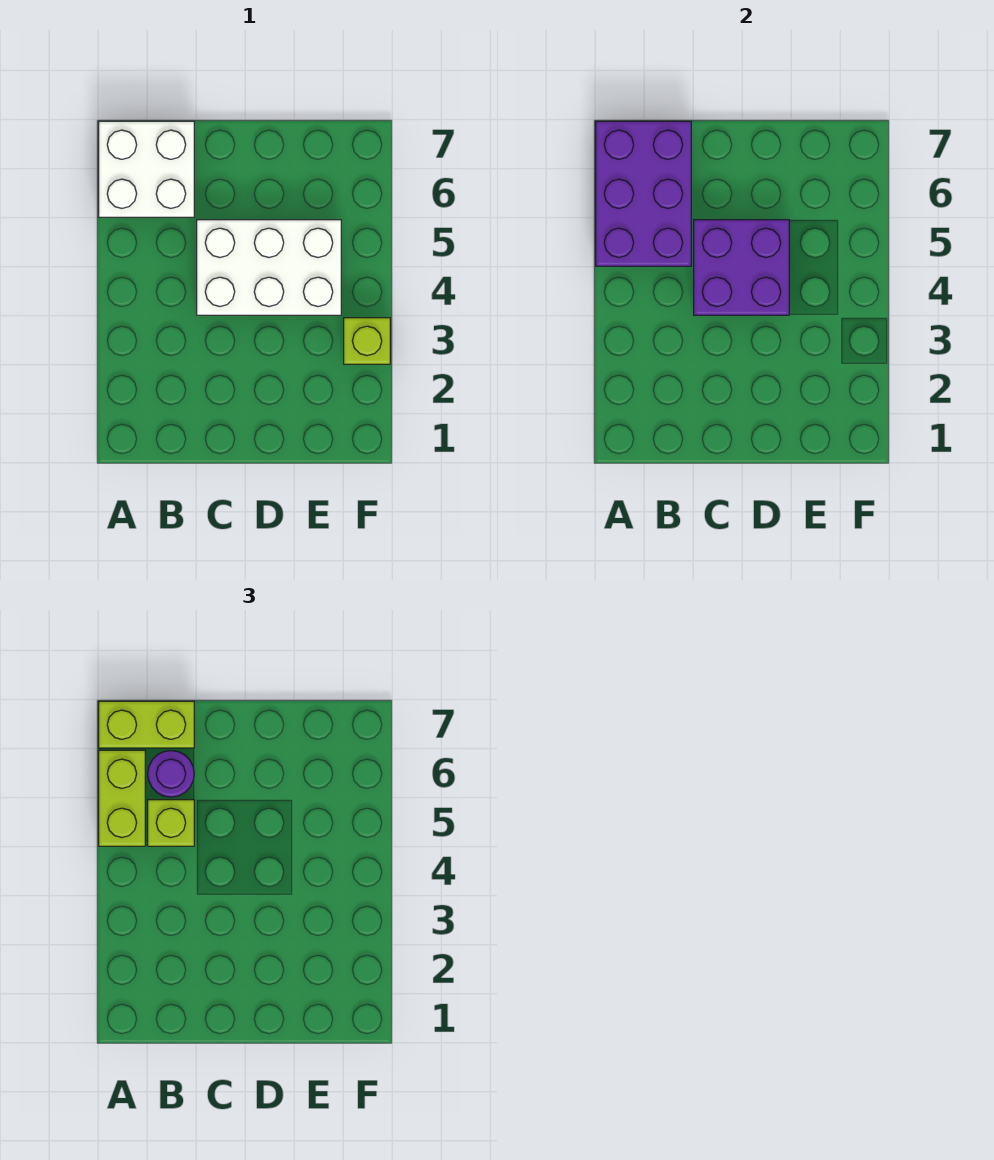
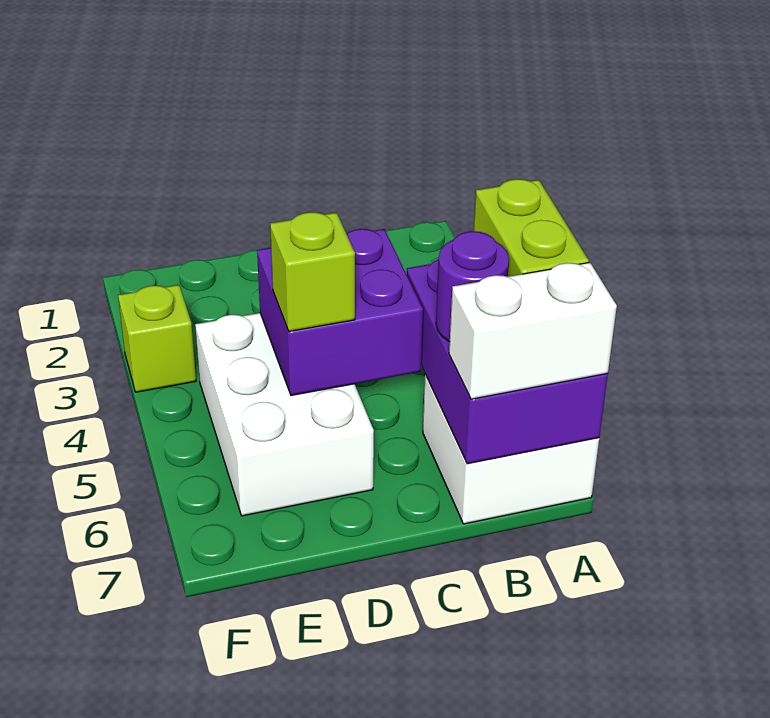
lime 1x2 brick [99,701,194,748] -> white 1x2 brick [449,262,617,399]
lime 1x1 brick [148,800,194,846] -> lime 1x1 brick moved to [270,212,355,331]
white 2x3 brick [197,220,341,315] -> white 2x3 brick turned to [195,313,374,516]

